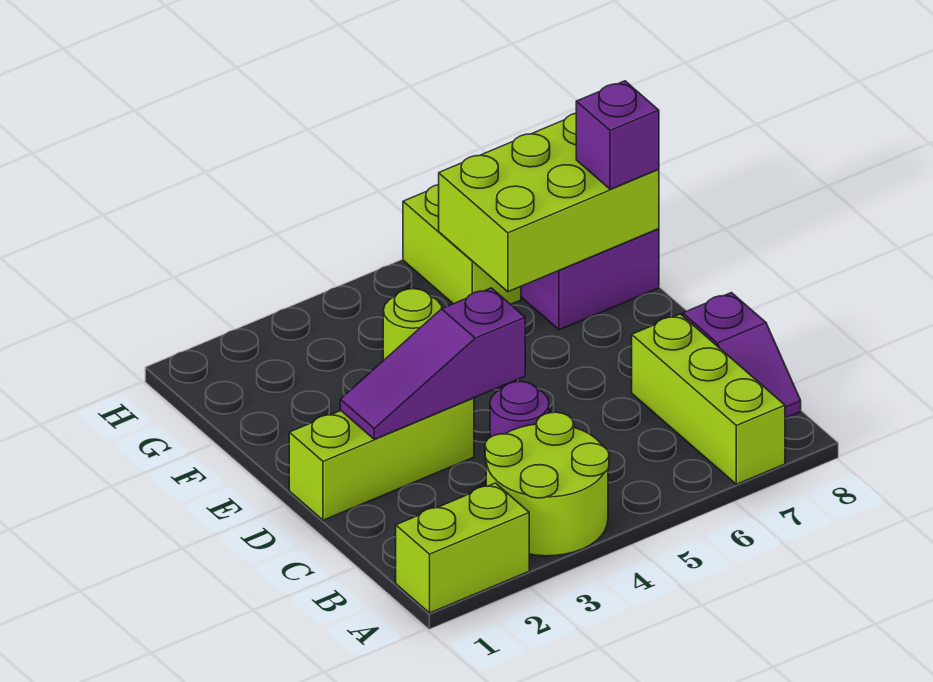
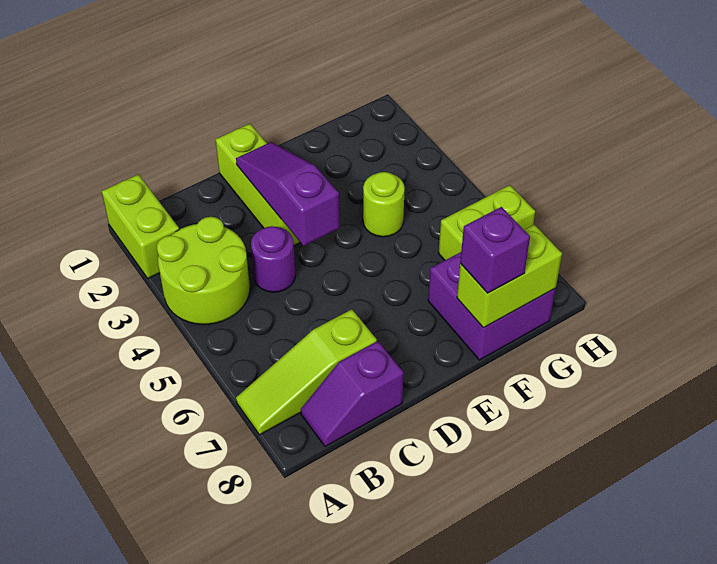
lime 1x3 brick [632,314,785,484] -> lime 1x3 slope [236,309,377,435]
lime 2x3 brick [439,113,659,292] -> lime 1x2 brick [457,225,562,328]

